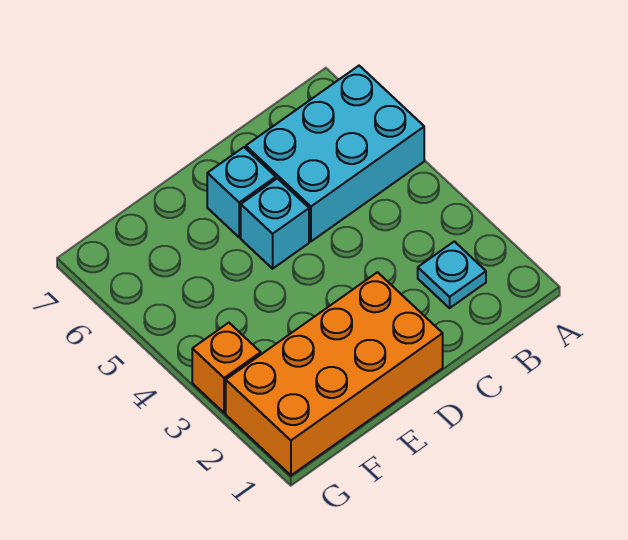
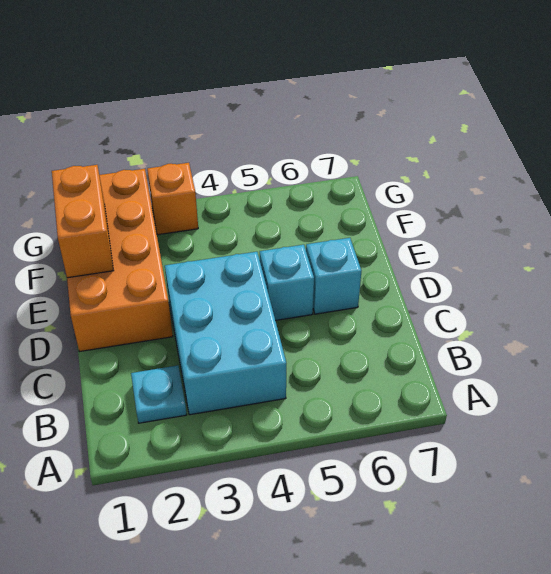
cyan 2x3 brick [246,66,424,241] -> cyan 2x3 brick moved to [165,252,286,415]
none -> orange 1x2 brick [52,165,113,278]

